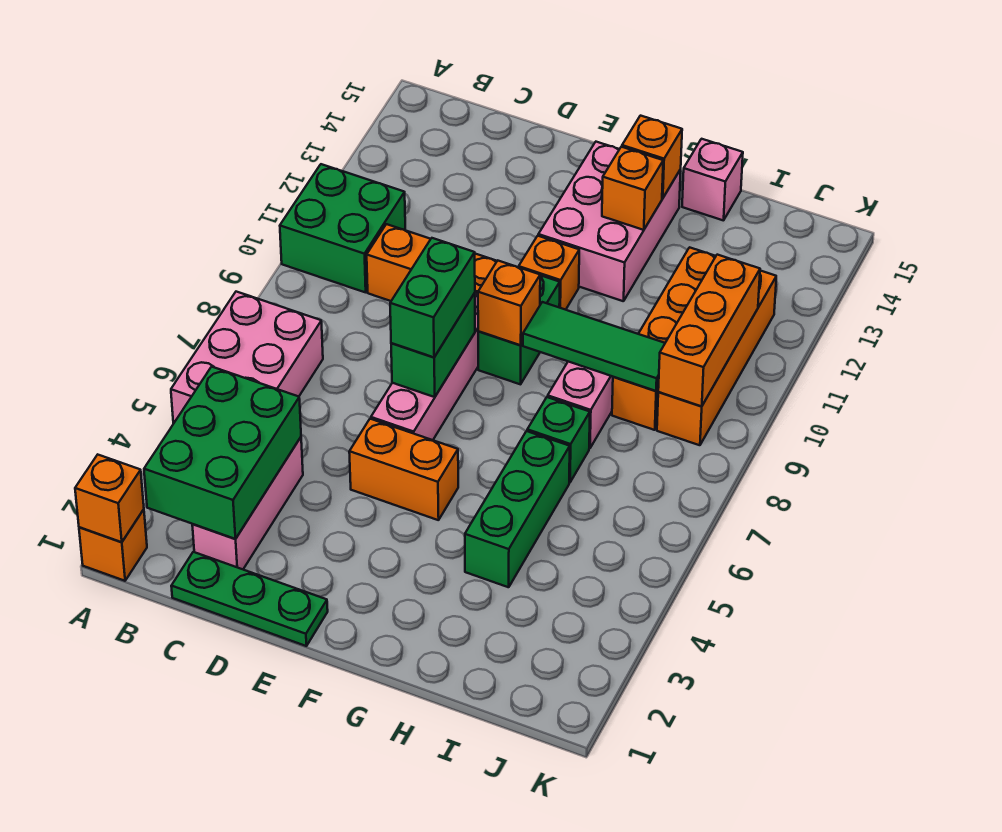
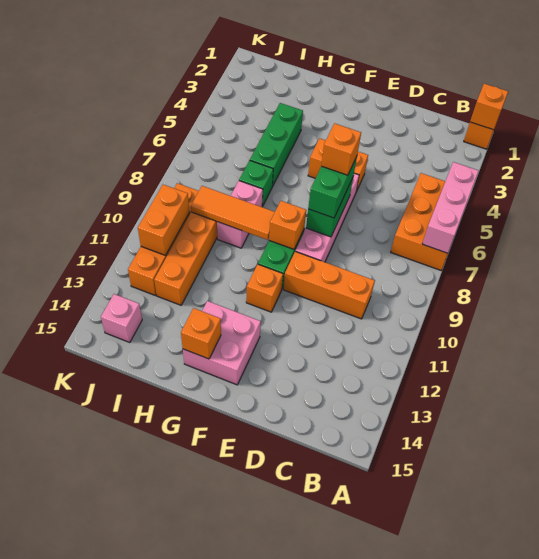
pink 2x3 brick [171,292,323,424] -> orange 2x3 brick [391,173,448,271]
green 2x2 brick [280,164,405,292] -> none
green 2x3 brick [144,367,301,539] -> none
green 1x3 plate [171,552,328,646] -> none
pink 1x3 brick [192,437,303,569] -> pink 1x3 brick moved to [422,162,479,253]
pink 2x3 brick [538,142,681,301] -> pink 2x2 brick [183,301,261,385]
green 1x3 tile [523,302,665,391] -> orange 1x3 tile [191,186,275,240]
orange 1x1 brick [602,147,663,230] -> orange 1x1 brick moved to [321,123,361,175]
pink 1x1 brick [682,139,743,221] -> pink 1x1 brick moved to [101,294,142,343]
orange 1x3 brick [658,255,760,406] -> orange 1x2 brick [138,184,189,256]

